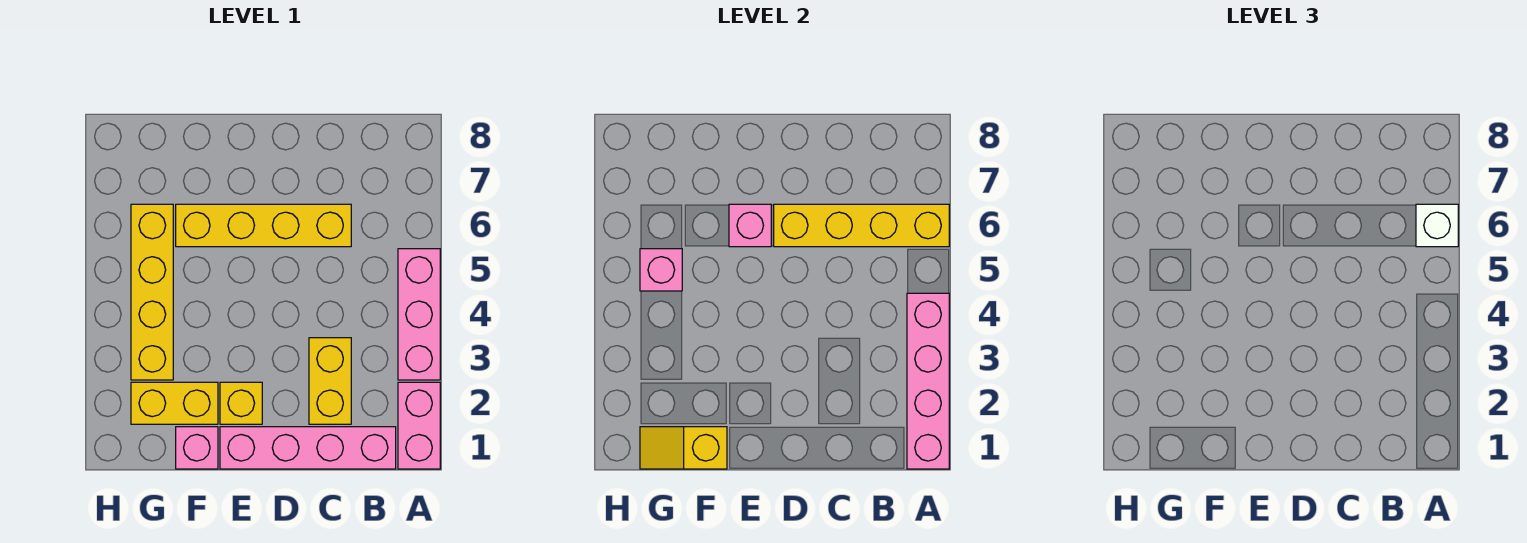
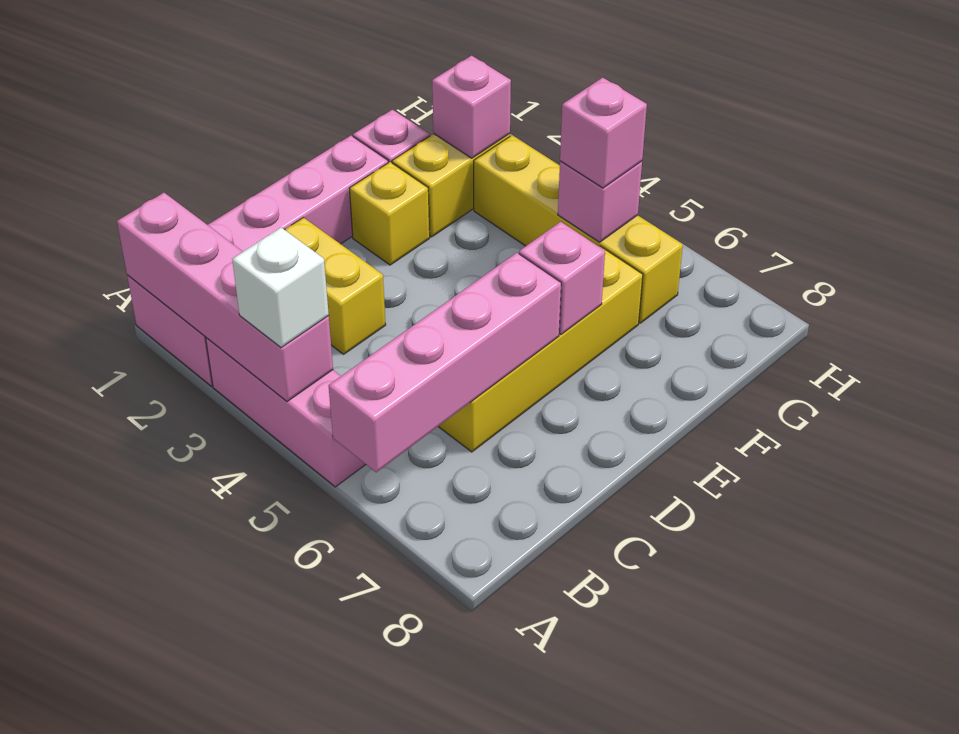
yellow 1x4 brick [774,204,949,247] -> pink 1x4 brick [328,253,561,472]
white 1x1 brick [1416,204,1458,247] -> white 1x1 brick moved to [232,228,329,348]
yellow 1x2 slope [640,427,727,469] -> none
none -> pink 1x1 brick [432,56,511,158]
none -> pink 1x1 brick [560,77,647,188]

